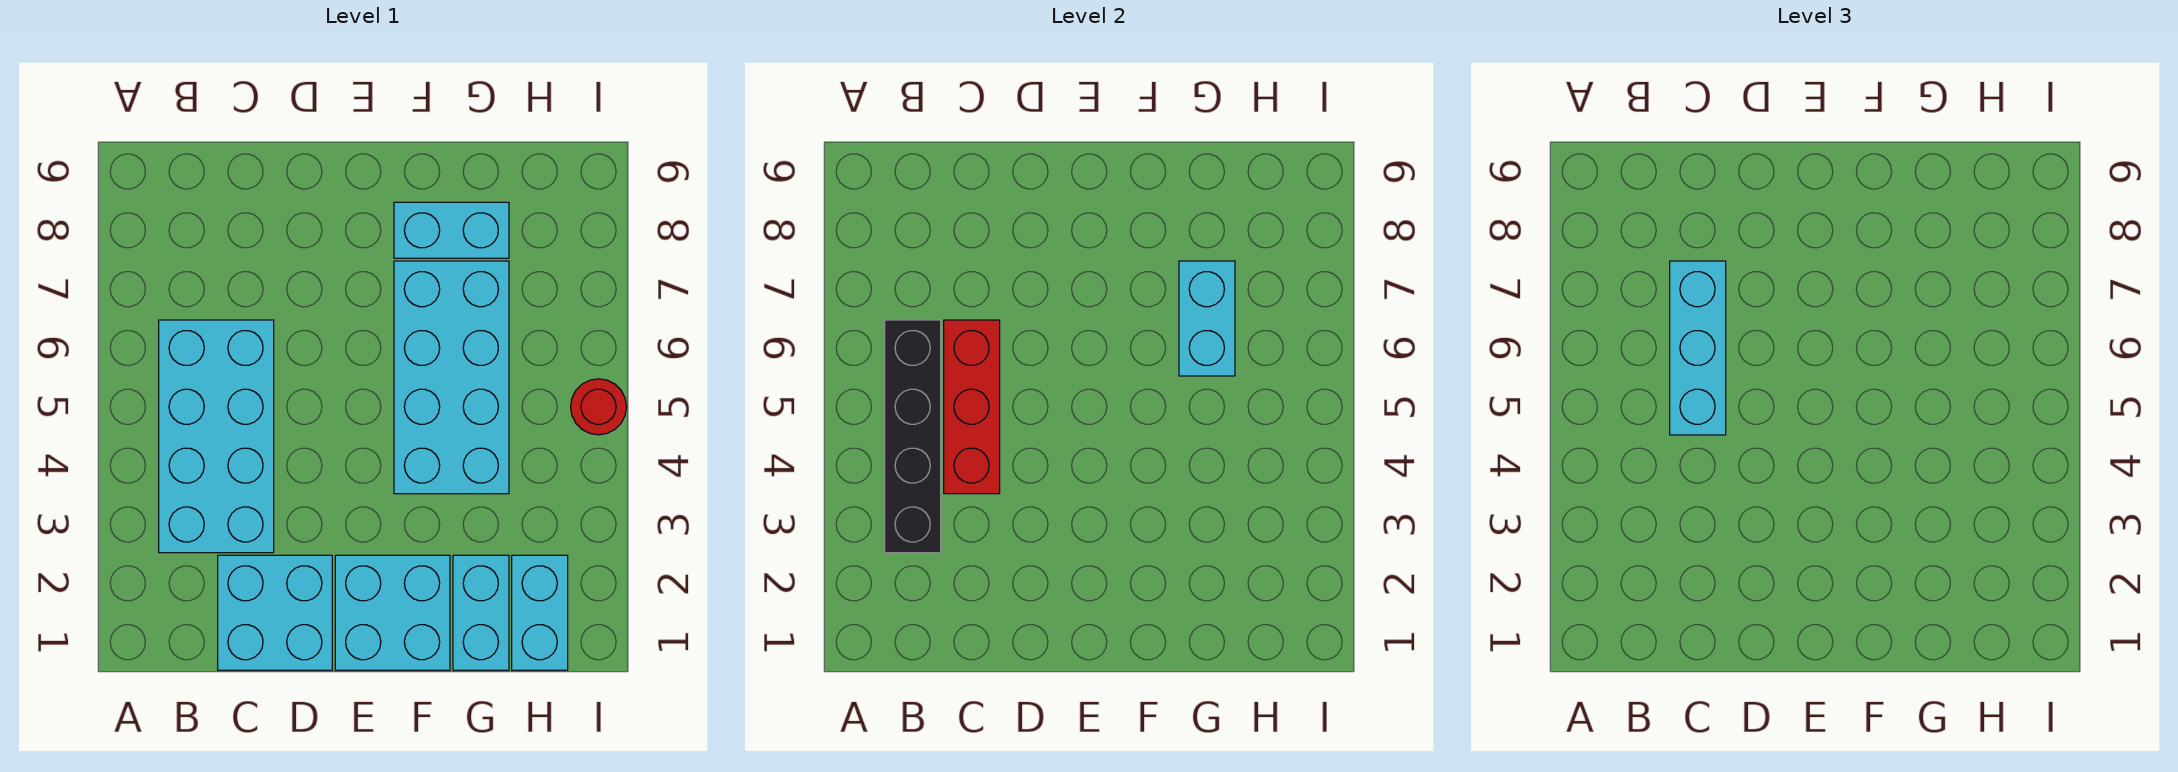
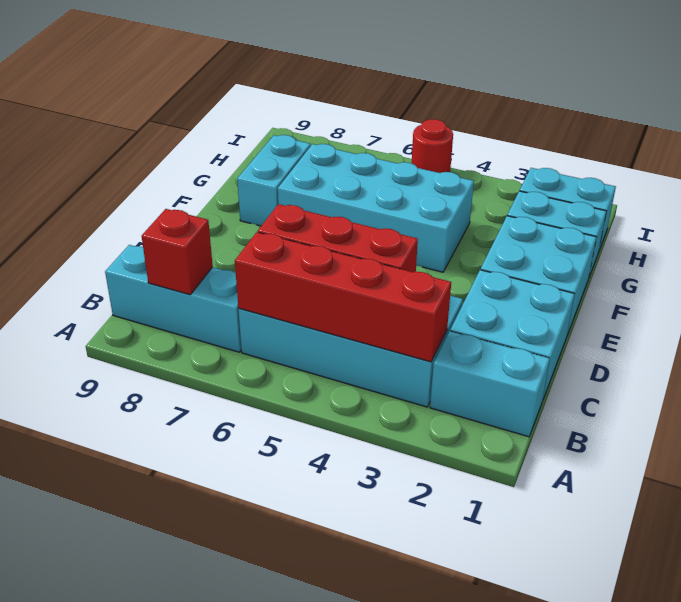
black 1x4 brick [885,320,941,553] -> red 1x4 brick [235,232,451,362]
none -> red 1x1 brick [142,209,213,295]
cyan 1x3 brick [1670,261,1726,435] -> cyan 1x3 brick moved to [105,245,241,352]
cyan 1x2 brick [1179,261,1235,376] -> cyan 1x2 brick moved to [430,331,550,437]

